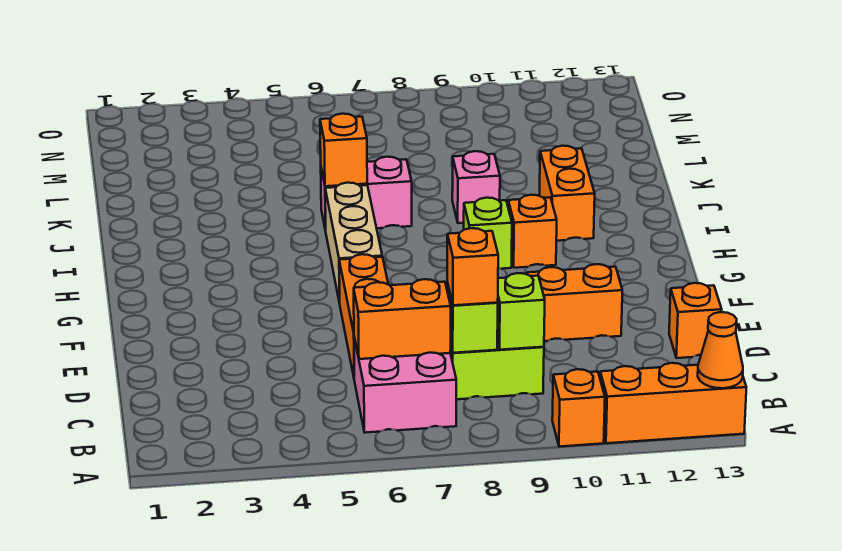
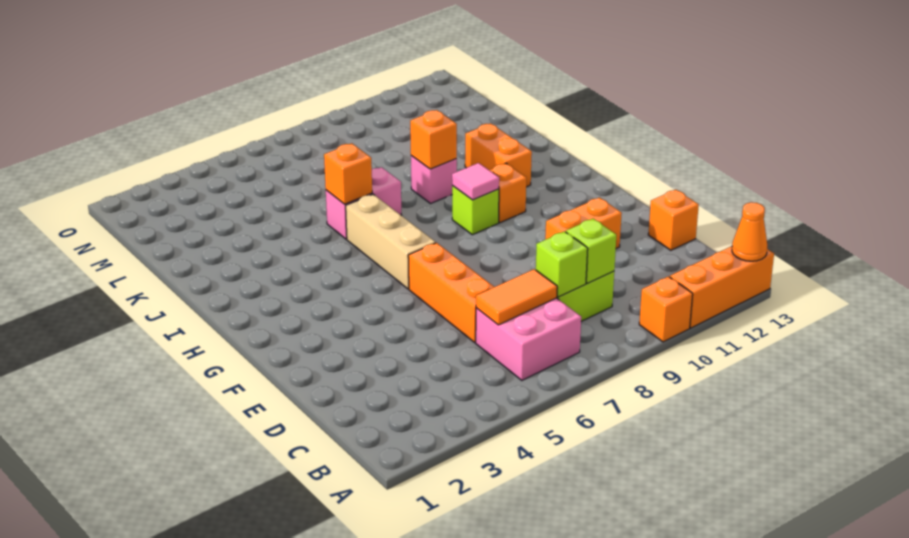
orange 1x2 brick [354,279,451,359] -> orange 1x2 tile [476,269,557,325]
orange 1x1 brick [447,228,498,305] -> orange 1x1 brick moved to [410,110,457,169]
none -> pink 1x1 tile [452,163,499,200]

